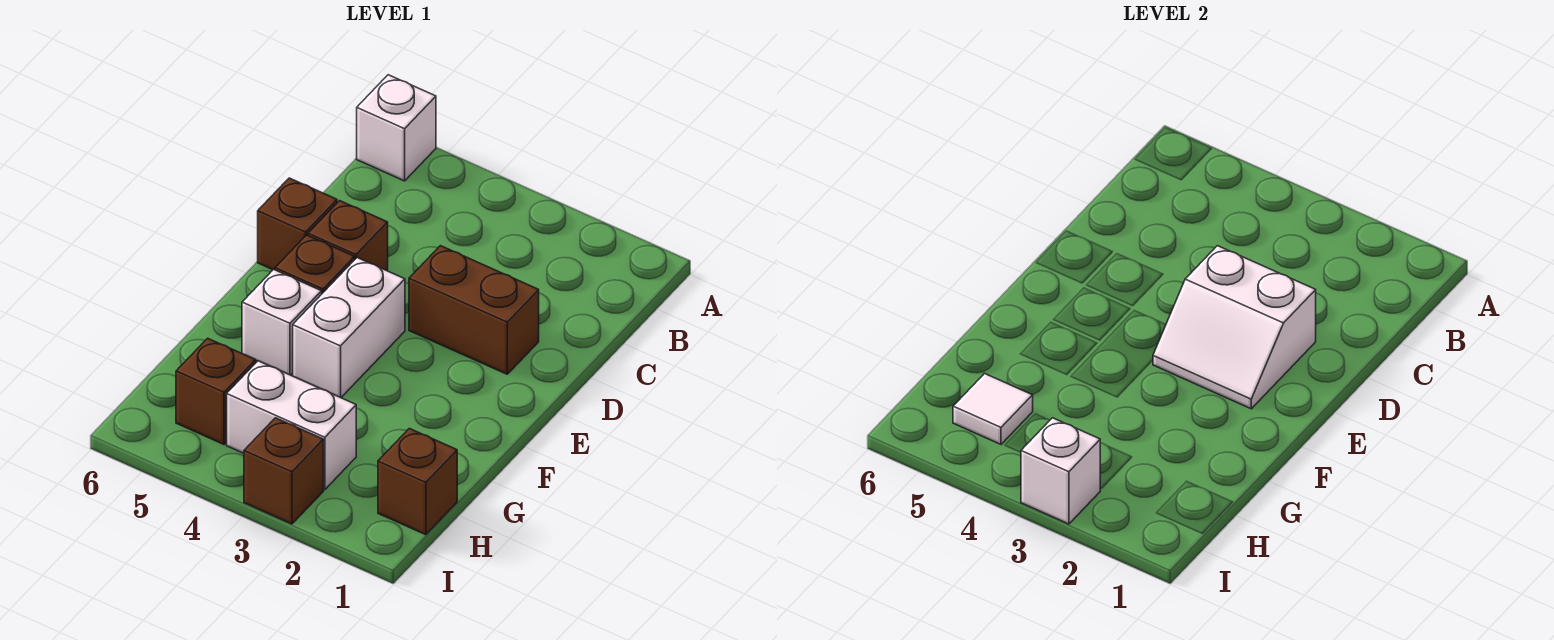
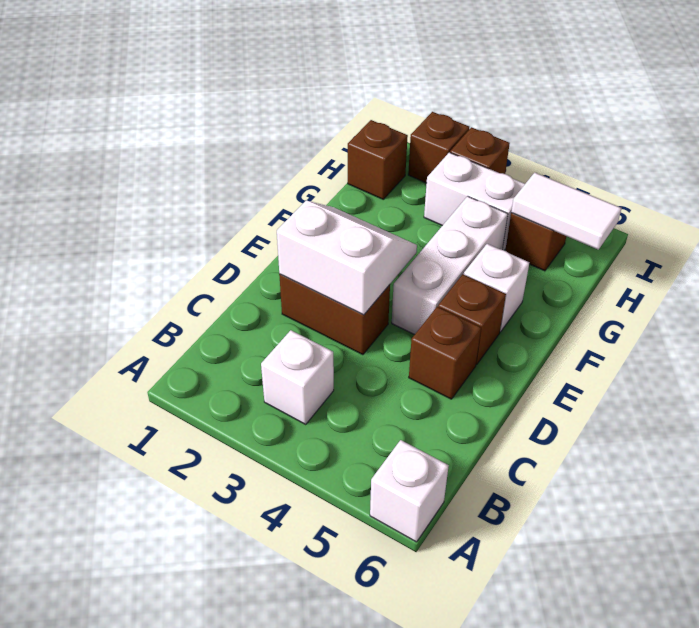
brown 1x1 brick [258,178,337,270] -> brown 1x1 brick moved to [408,112,469,183]
white 1x2 brick [293,258,405,397] -> white 1x3 brick [392,196,508,335]
white 1x1 tile [953,374,1033,444] -> white 1x2 tile [511,172,621,250]
white 1x1 brick [1021,418,1100,524] -> white 1x1 brick moved to [261,330,334,424]

